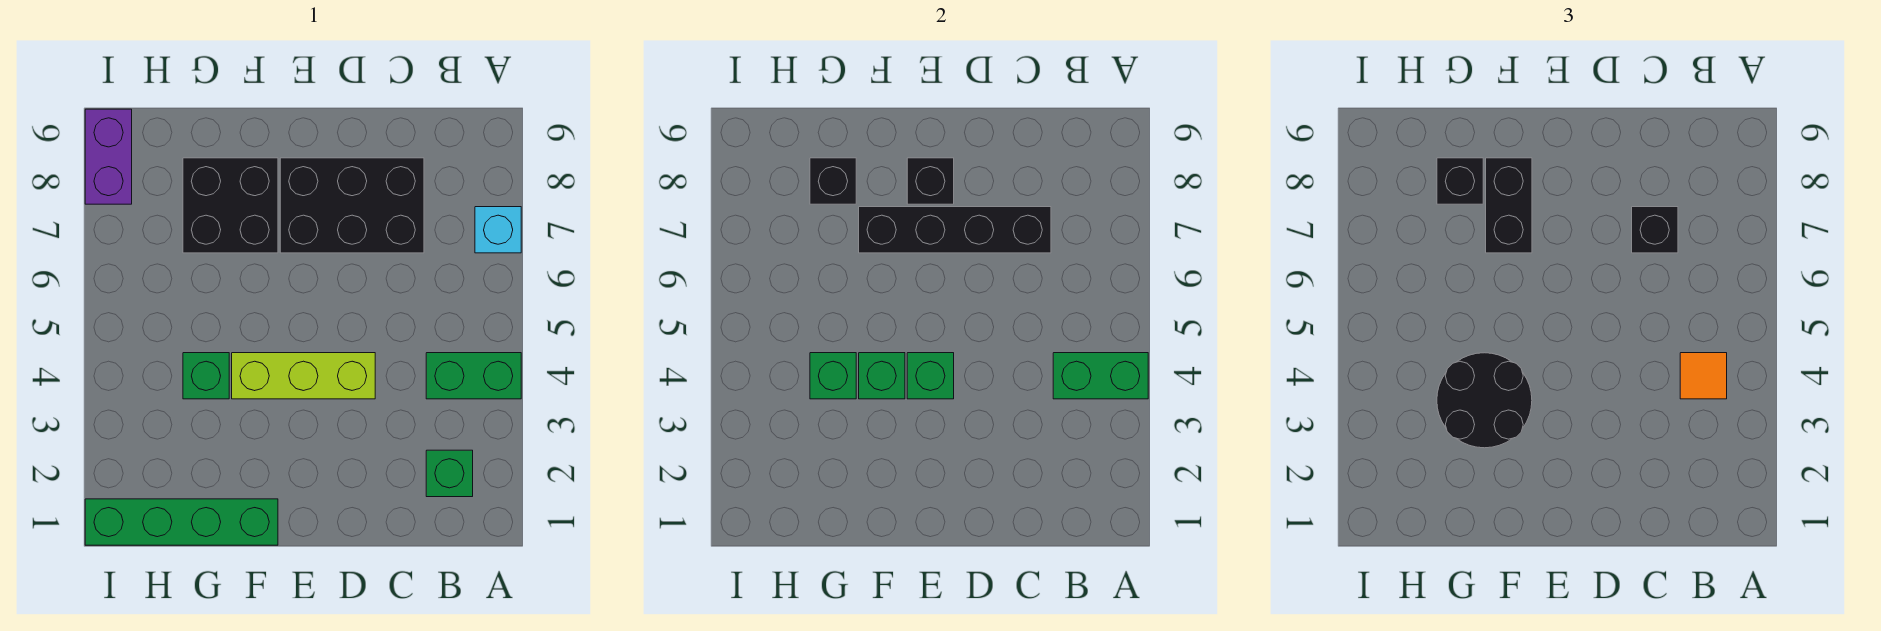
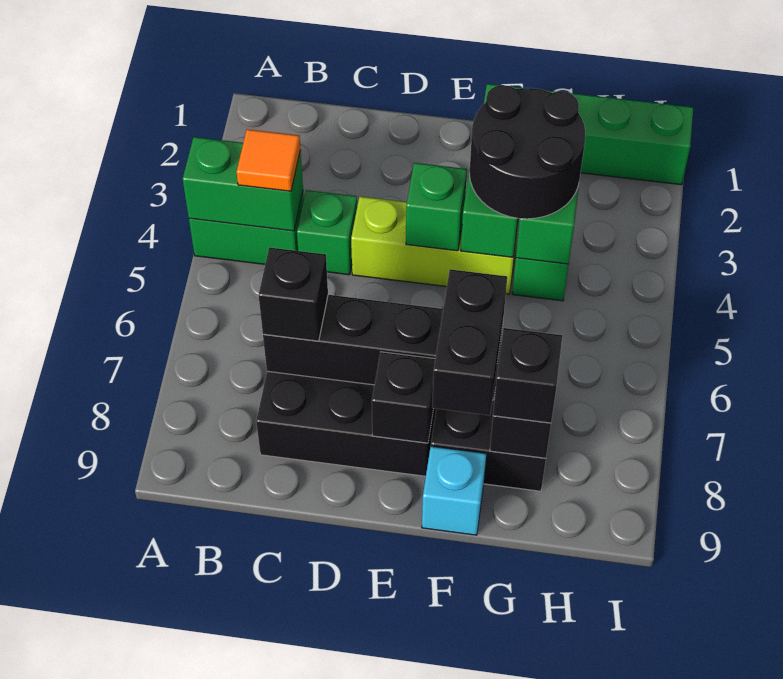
cyan 1x1 brick [475,207,521,253] -> cyan 1x1 brick moved to [422,446,486,535]
green 1x1 brick [426,450,473,497] -> green 1x1 brick moved to [297,190,357,275]
purple 1x2 brick [85,109,132,204] -> none

